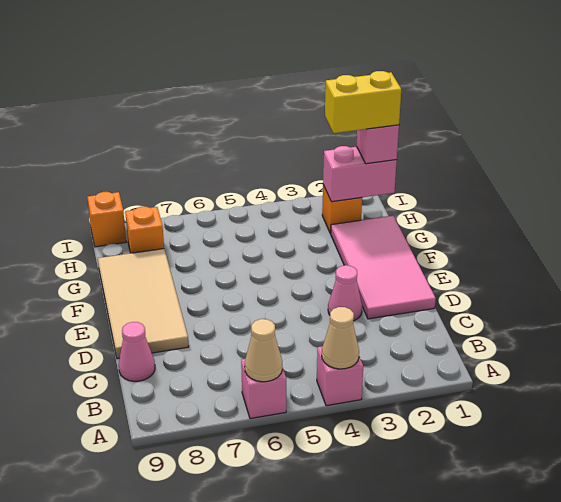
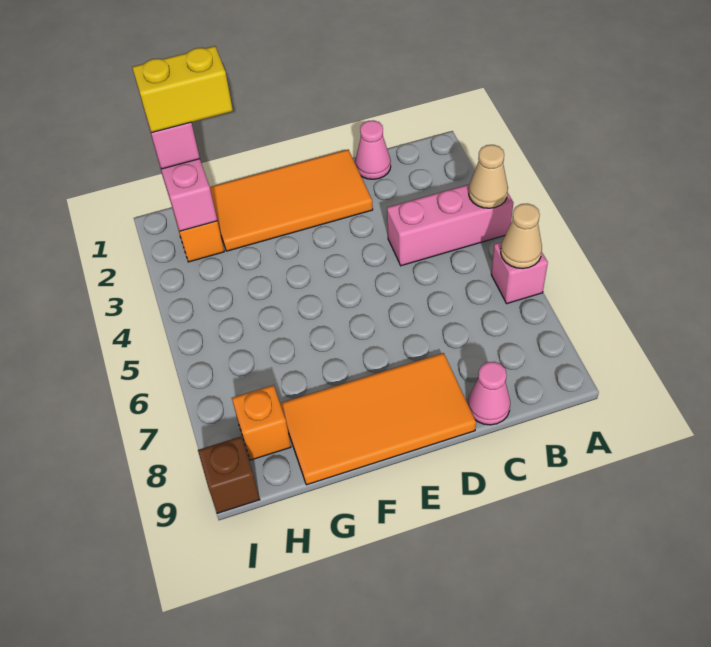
pink 1x1 brick [317,346,363,406] -> pink 1x3 brick [387,184,513,266]
pink 2x4 tile [331,216,436,319] -> orange 2x4 tile [210,150,373,251]
pink 1x1 cone [328,265,362,321] -> pink 1x1 cone moved to [355,120,391,179]
tan 2x4 tile [98,249,189,359] -> orange 2x4 tile [280,353,476,485]
yellow 1x2 brick [325,71,401,133] -> yellow 1x2 brick turned to [132,46,233,133]
orange 1x1 brick [87,192,126,247] -> brown 1x1 brick [198,437,260,513]

